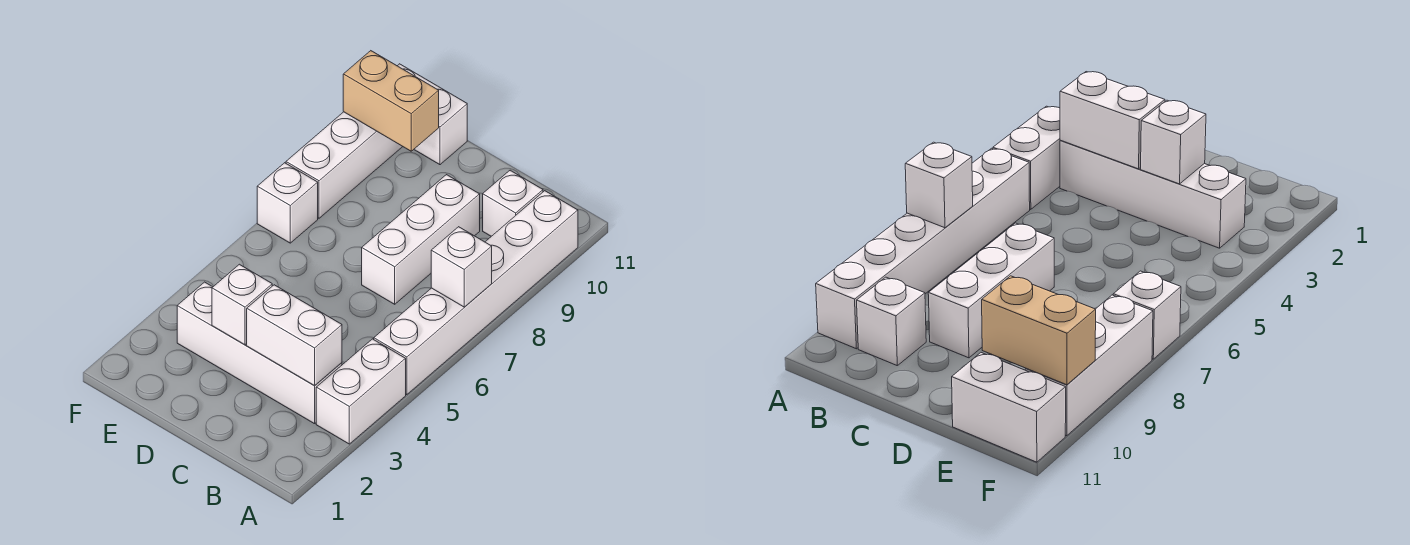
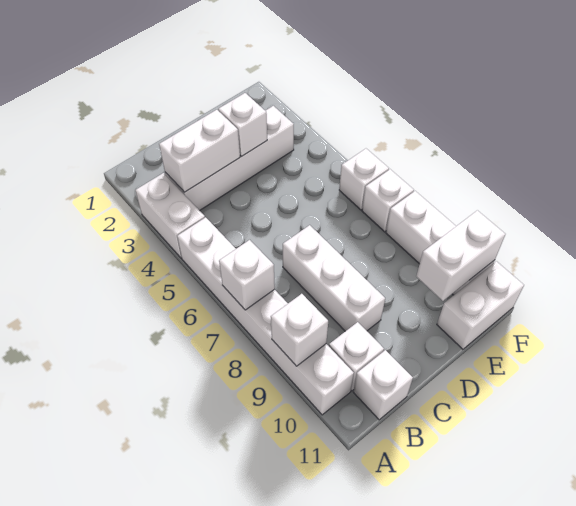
none -> white 1x1 brick [271,294,328,366]
none -> white 1x1 brick [353,350,413,420]
tan 1x2 brick [343,51,439,151] -> white 1x2 brick [416,210,505,301]
none -> white 1x1 brick [339,149,389,210]

